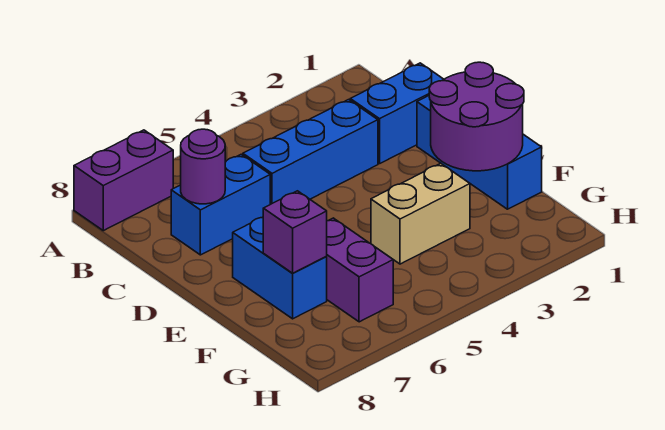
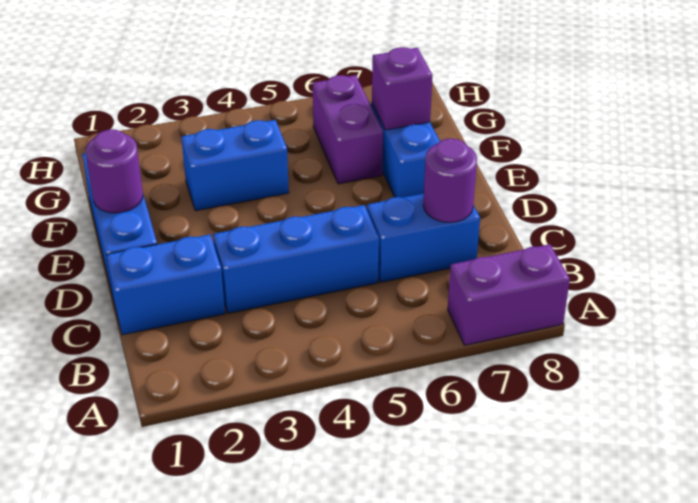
purple 2x2 round brick [429,62,524,171] -> purple 1x1 round brick [86,129,143,213]
tan 1x2 brick [371,163,470,264] -> blue 1x2 brick [181,120,289,211]

